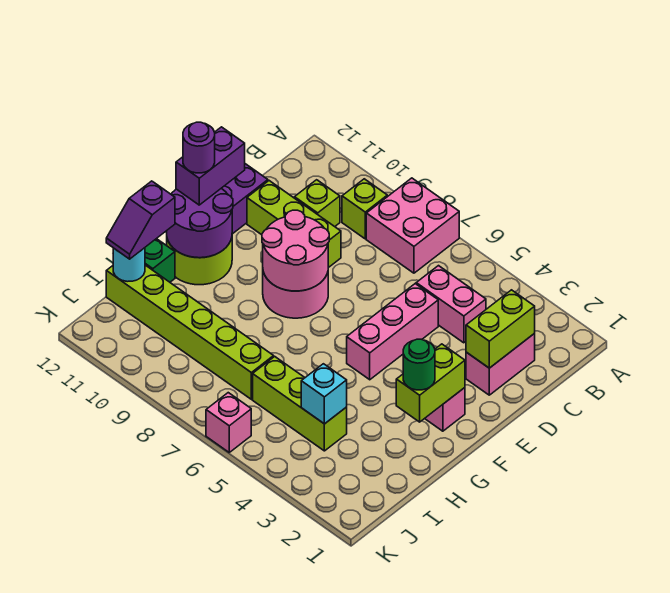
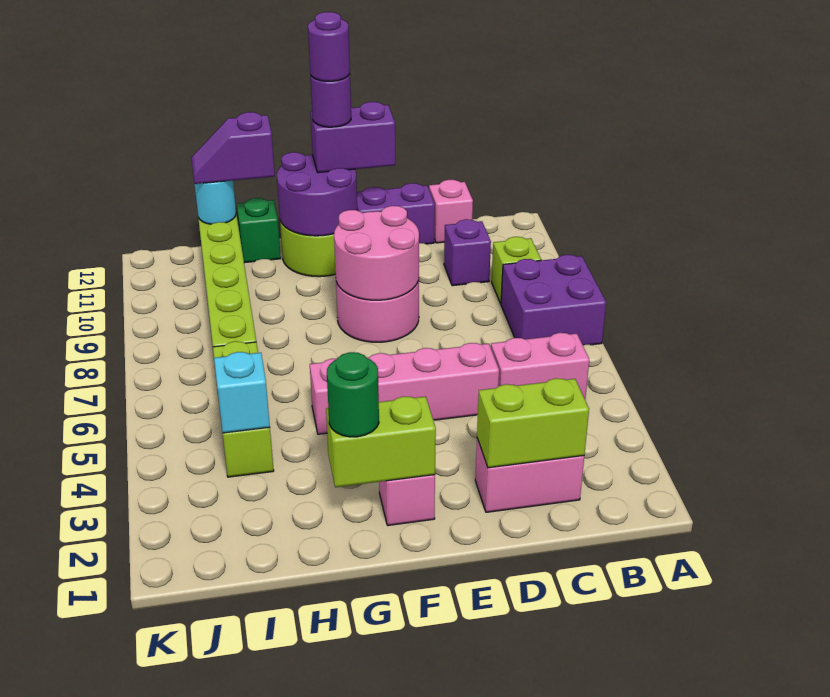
pink 2x2 brick [366,178,459,273] -> purple 2x2 brick [501,255,606,345]
pink 1x2 brick [416,266,486,343] -> pink 1x2 brick turned to [491,333,589,399]
lime 1x1 brick [295,180,340,227] -> purple 1x1 brick [444,219,491,286]
pink 1x3 brick [347,284,438,380] -> pink 1x4 brick [310,343,499,434]
lime 1x3 brick [247,181,341,268] -> none
none -> purple 1x1 round brick [308,12,350,81]
pink 1x1 brick [206,393,251,452] -> pink 1x1 brick moved to [429,180,473,243]

